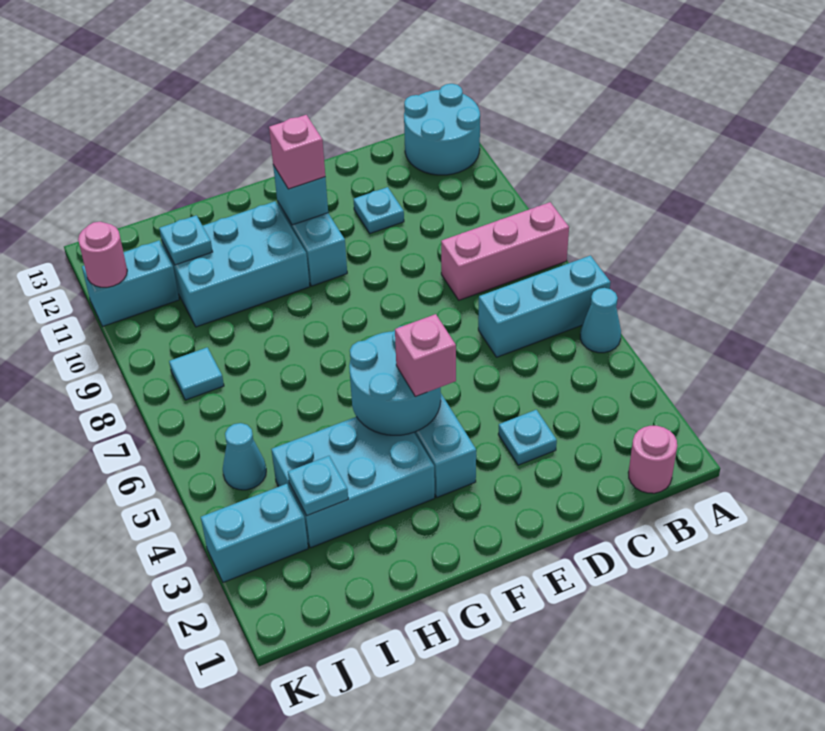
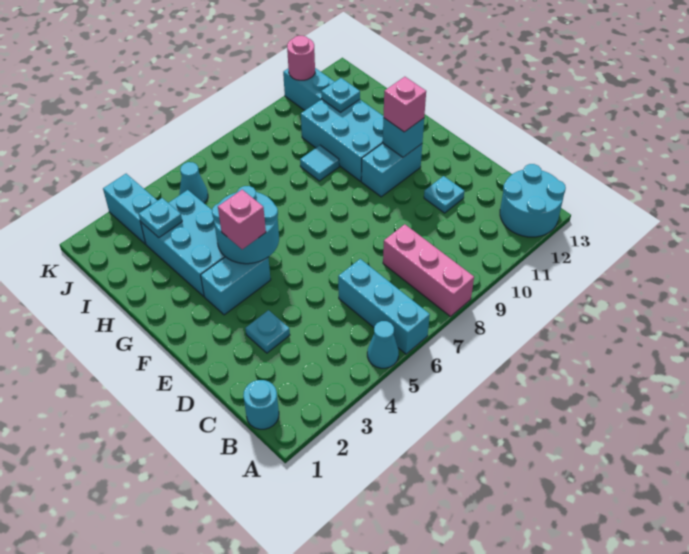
pink 1x1 round brick [628,426,677,493] -> cyan 1x1 round brick [243,380,279,429]
cyan 1x1 tile [169,347,224,400] -> cyan 1x1 tile moved to [300,145,339,181]

